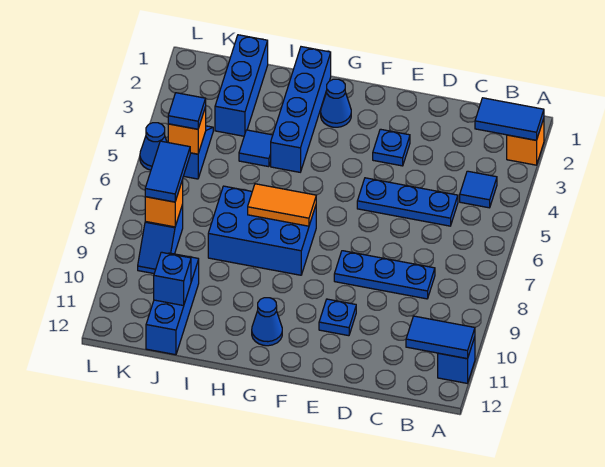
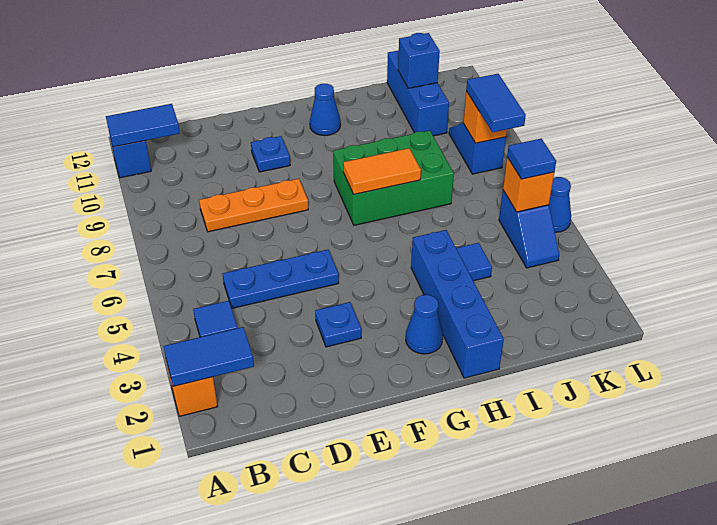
blue 1x3 plate [334,251,435,299] -> orange 1x3 plate [199,179,308,232]
blue 2x3 brick [208,186,316,275] -> green 2x3 brick [333,130,454,225]
blue 1x3 brick [215,35,268,136] -> none

